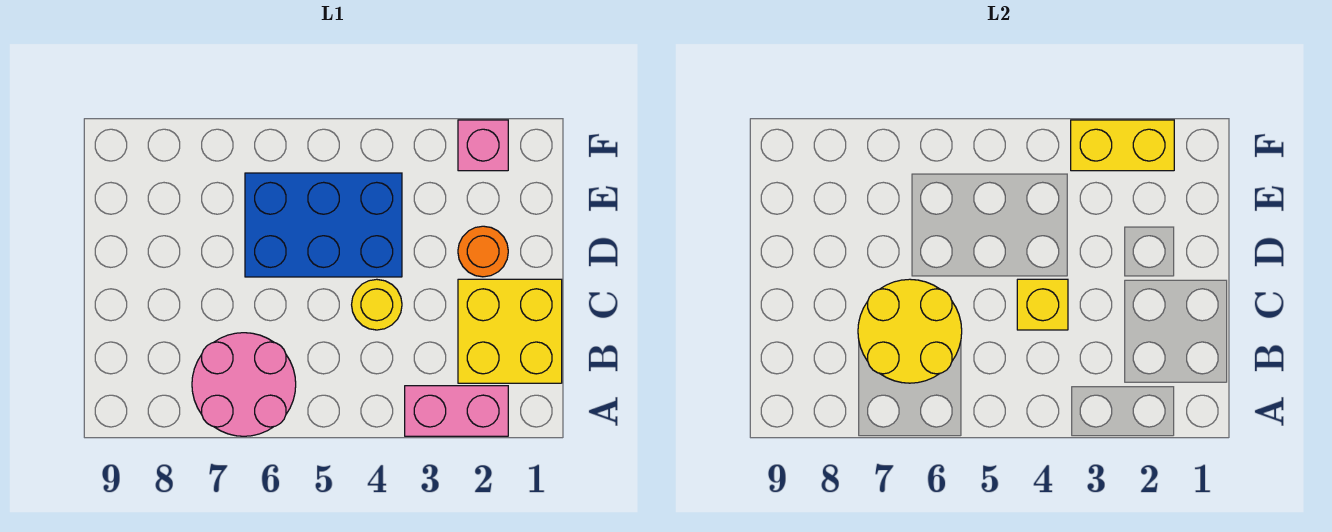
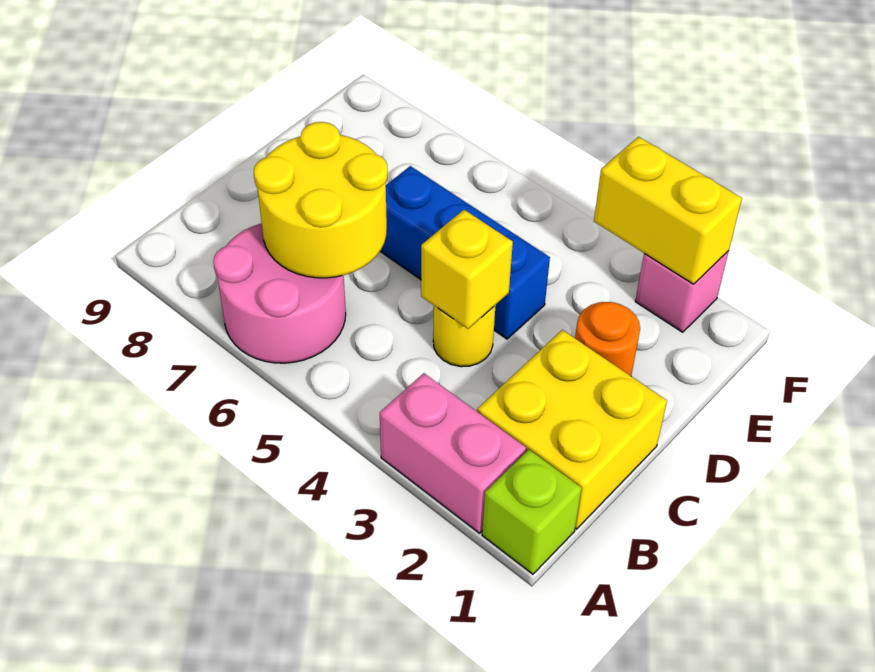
none -> lime 1x1 brick [482,450,582,574]
blue 2x3 brick [245,173,402,277] -> blue 1x3 brick [380,166,550,339]

